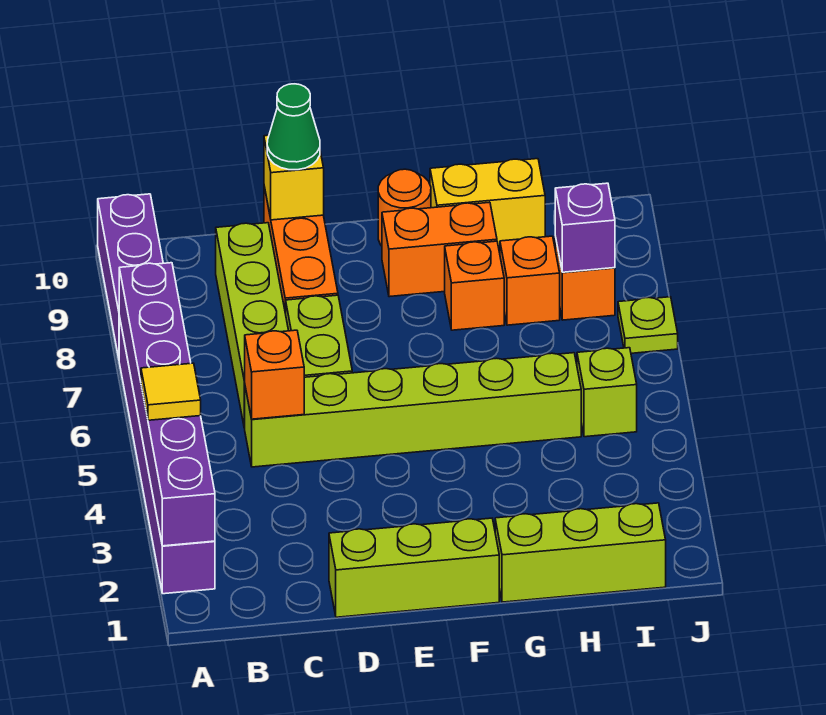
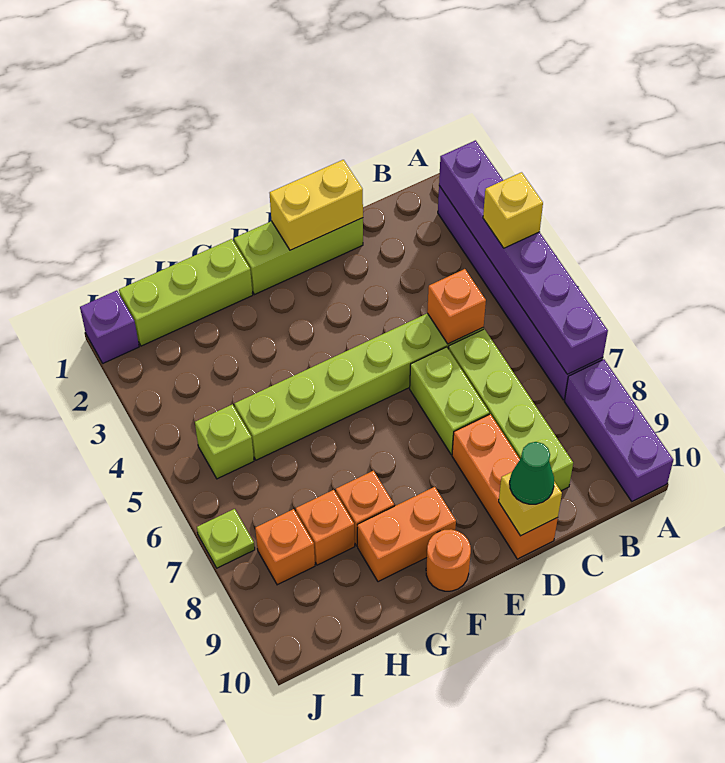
yellow 1x1 tile [141,363,201,420] -> yellow 1x1 brick [483,172,543,248]
yellow 1x2 brick [430,159,545,247] -> yellow 1x2 brick moved to [270,160,363,250]
purple 1x1 brick [555,183,615,272] -> purple 1x1 brick moved to [80,290,139,363]

